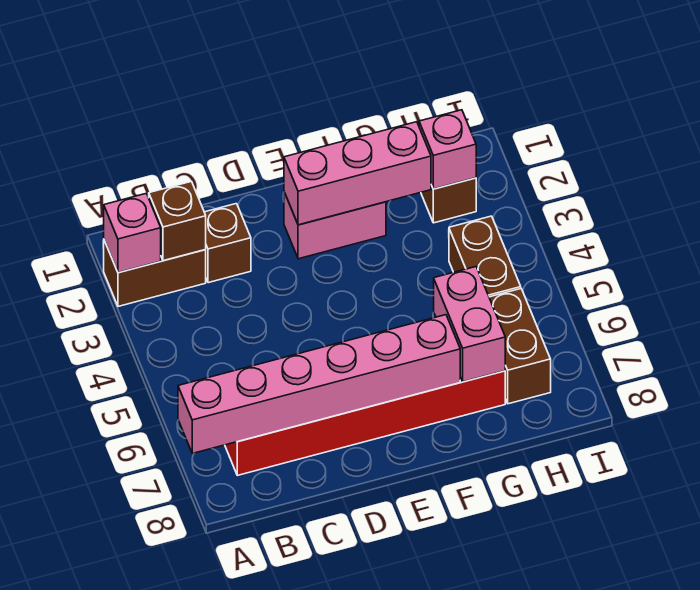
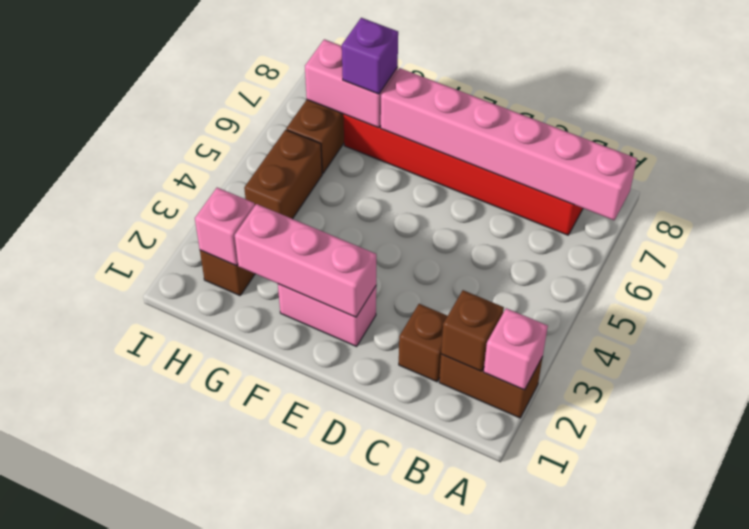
pink 1x2 brick [434,267,505,382] -> pink 1x2 brick turned to [305,39,398,128]
none -> purple 1x1 brick [342,18,398,94]

